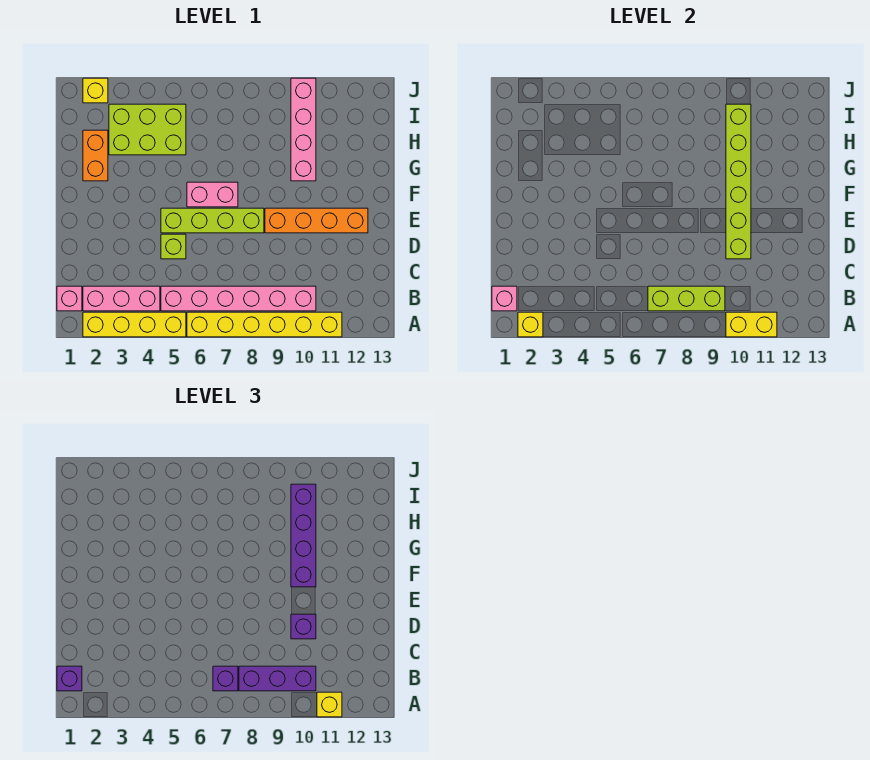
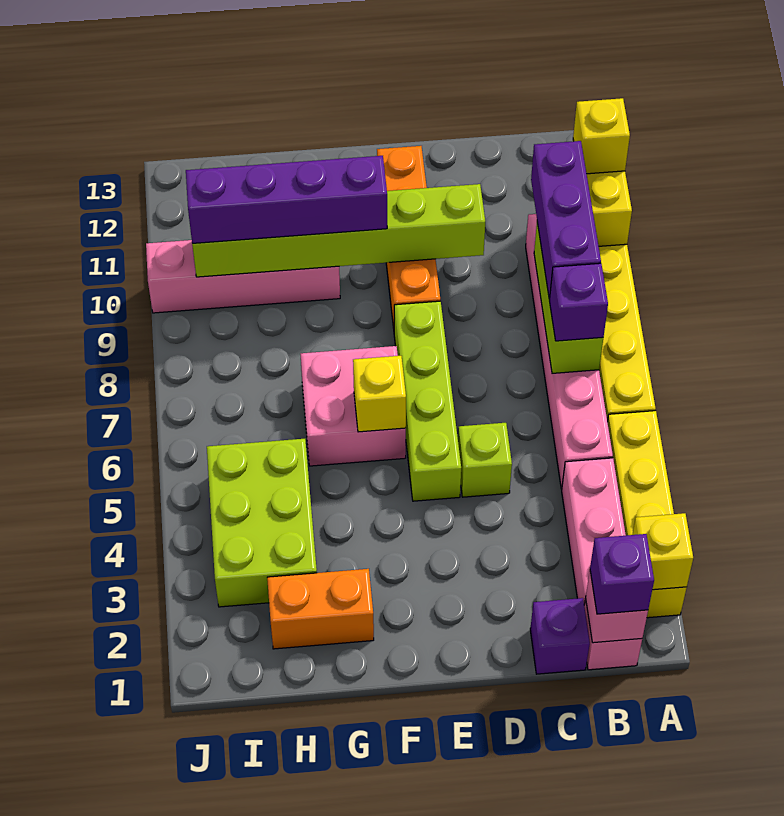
purple 1x1 brick [291,614,316,639] -> purple 1x1 brick moved to [530,598,590,674]
pink 1x2 brick [187,182,238,207] -> pink 2x2 brick [301,346,406,466]
yellow 1x1 brick [83,78,108,103] -> yellow 1x1 brick moved to [353,356,406,432]

